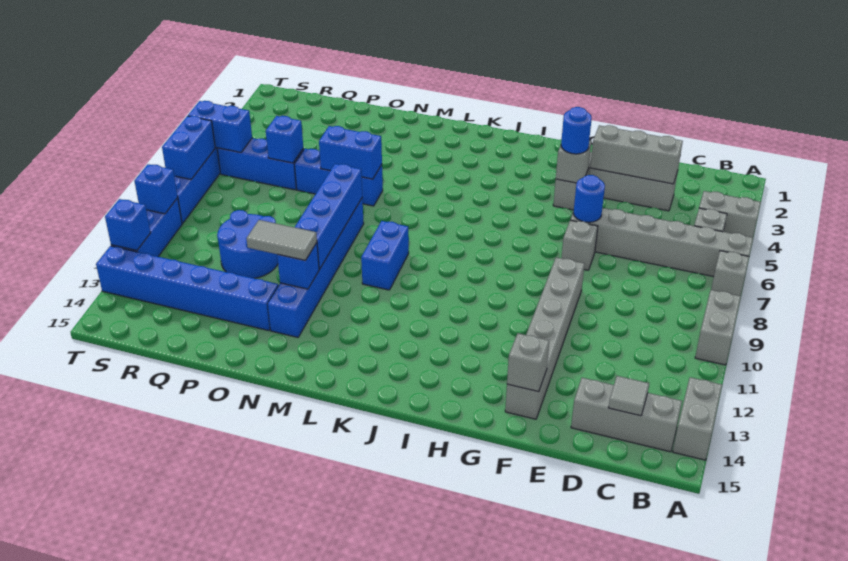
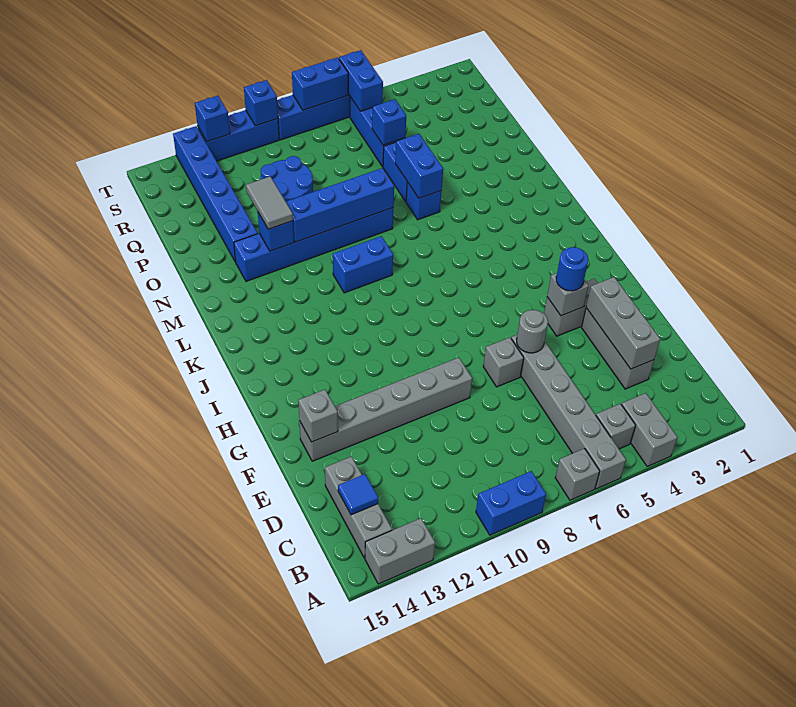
grey 1x2 brick [695,290,741,365] -> blue 1x2 brick [476,471,546,535]
grey 1x1 tile [609,376,649,416] -> blue 1x1 tile [338,474,378,515]
blue 1x1 round brick [573,175,605,222] -> grey 1x1 round brick [517,310,548,353]

